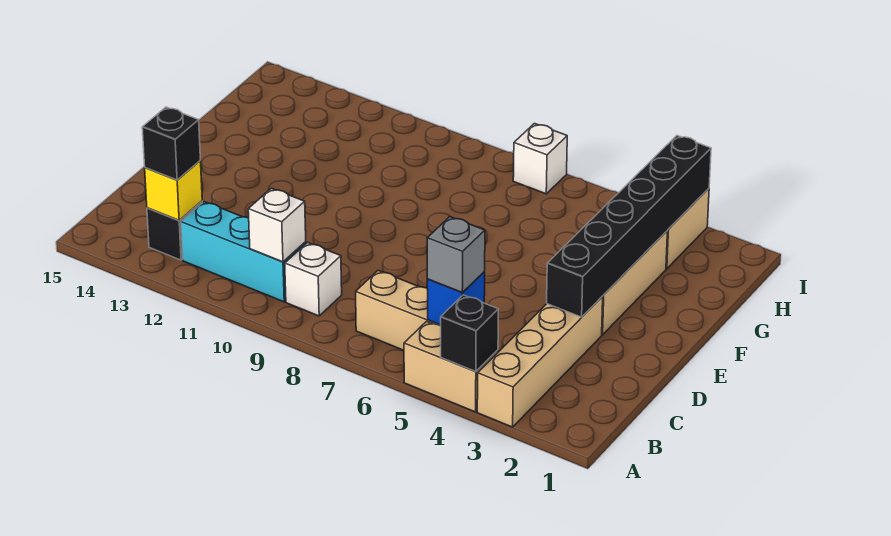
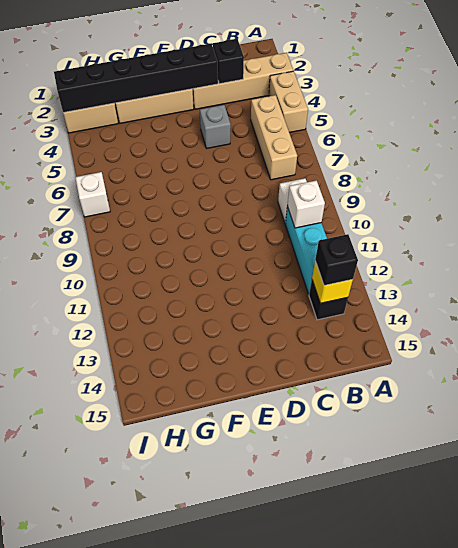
black 1x1 brick [440,295,498,371] -> black 1x1 brick moved to [213,39,244,84]
blue 1x1 brick [427,272,485,325] -> none
grey 1x1 brick [427,217,485,293] -> grey 1x1 brick moved to [200,105,231,149]

